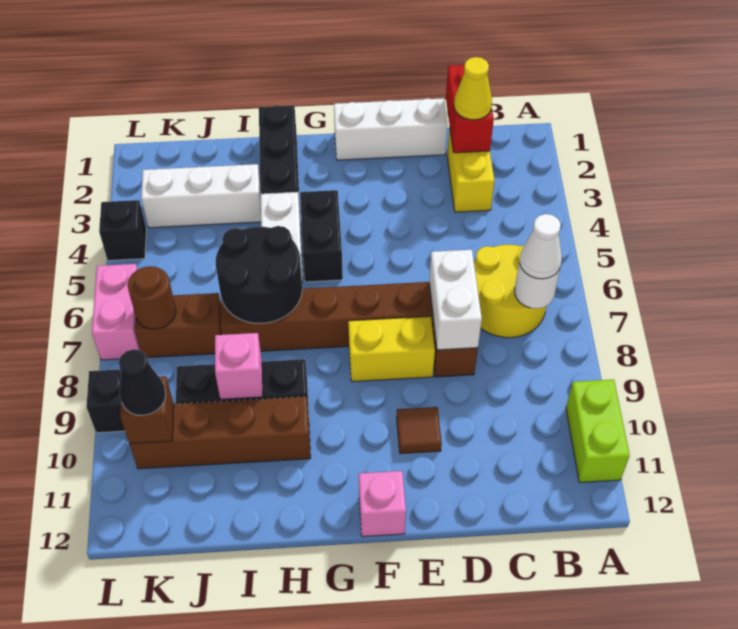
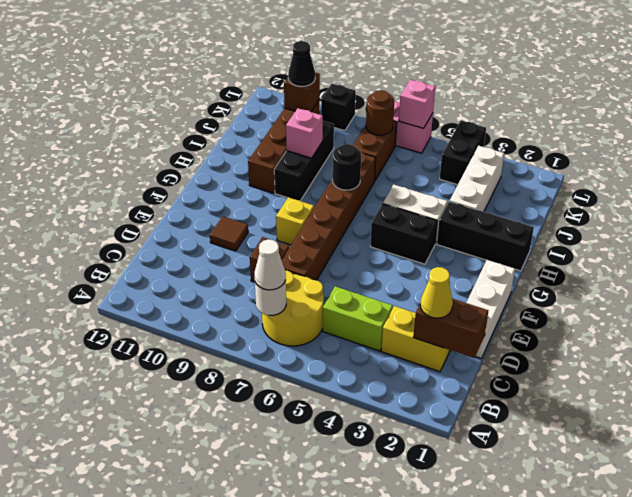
lime 1x2 brick [566,379,630,483] -> lime 1x2 brick moved to [323,286,393,351]
red 1x2 brick [446,64,494,153] -> brown 1x2 brick [413,299,488,358]
white 1x2 brick [429,250,482,350] -> none
yellow 1x2 brick [348,316,435,382] -> yellow 1x1 brick [276,197,314,245]
pink 1x1 brick [359,471,406,537] -> pink 1x1 brick moved to [399,80,435,128]
black 2x2 round brick [216,226,302,323] -> black 1x1 round brick [332,144,361,190]
black 1x1 brick [99,200,146,261] -> black 1x2 brick [440,120,486,185]

